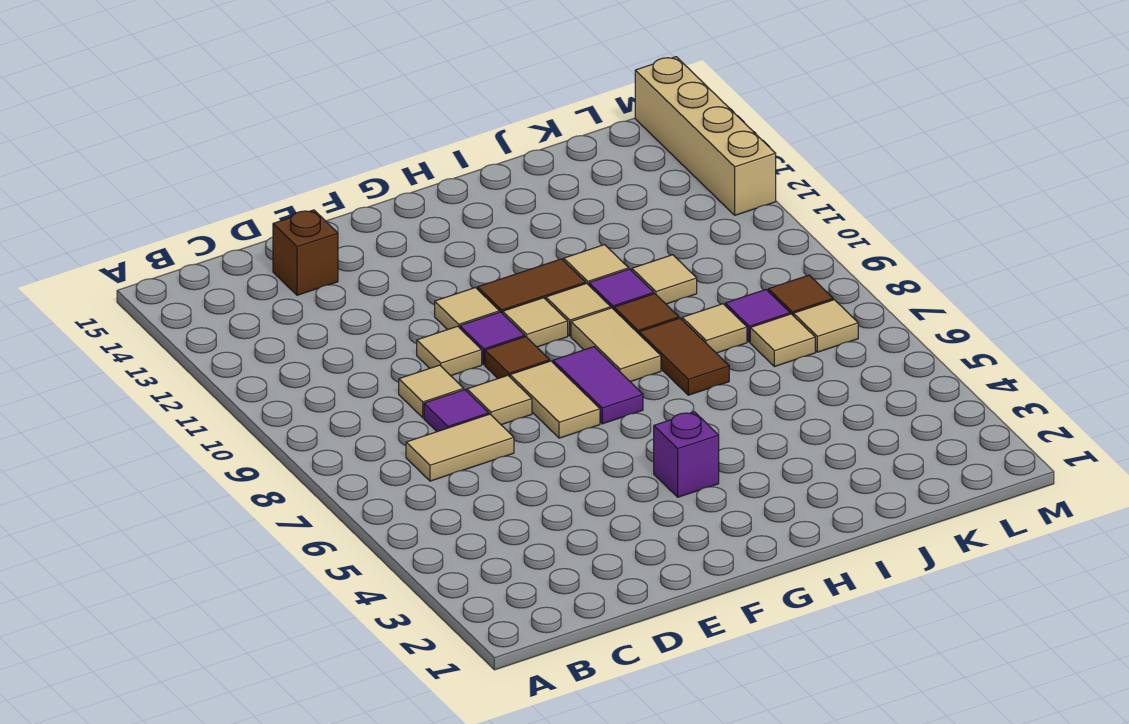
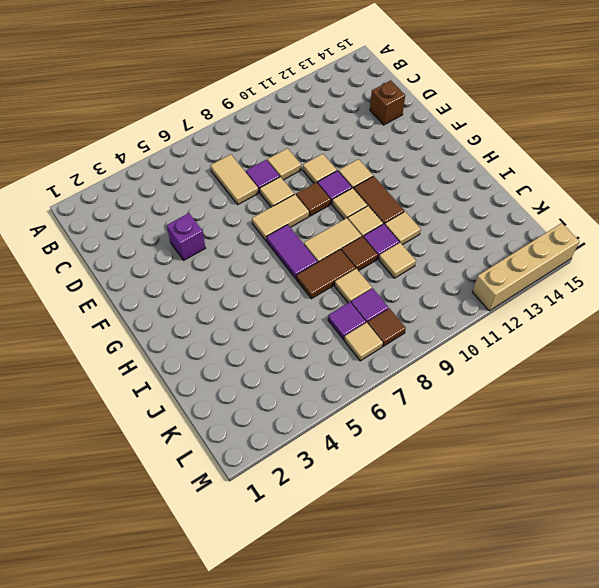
purple 1x1 brick [654,412,719,497] -> purple 1x1 brick moved to [167,213,205,260]
purple 1x2 tile [553,347,643,424] -> purple 1x2 tile turned to [267,225,317,279]
tan 1x1 tile [750,314,815,367] -> purple 1x1 tile [328,302,366,340]

